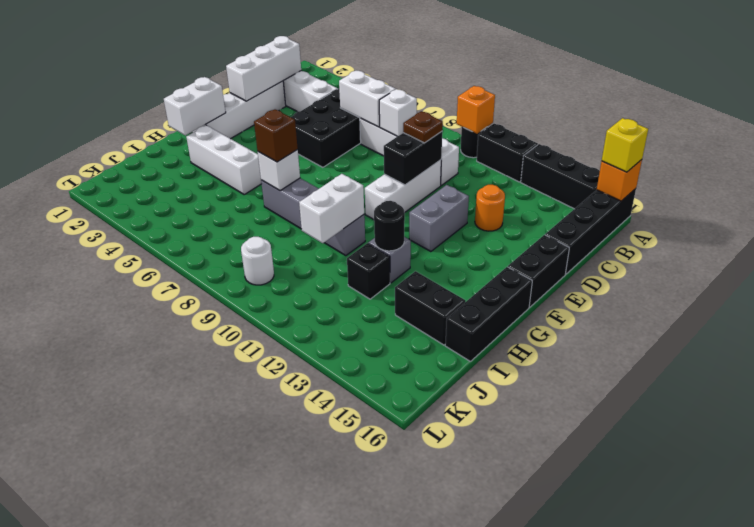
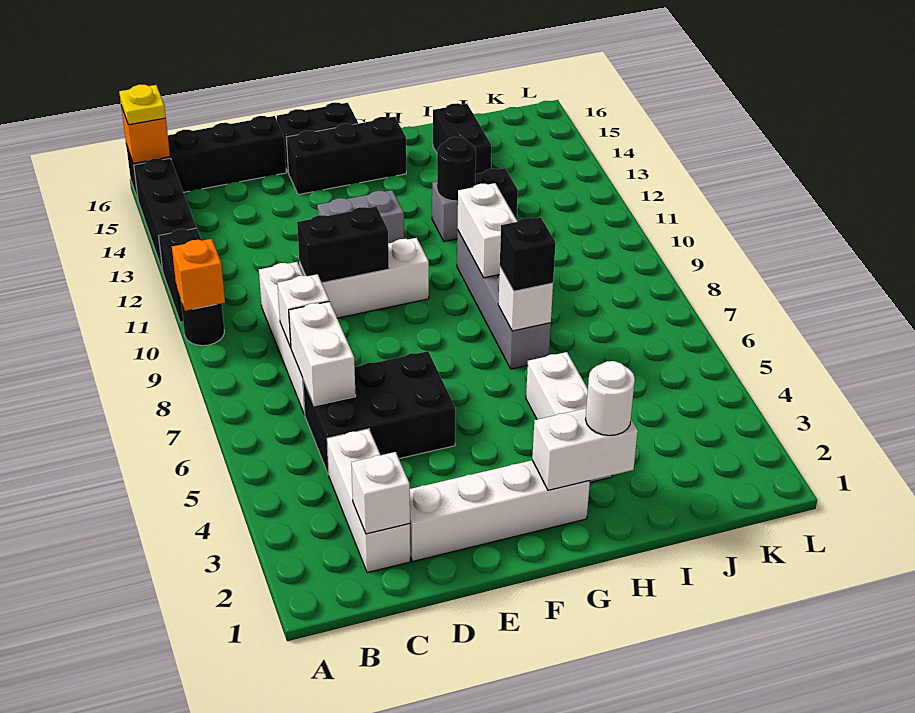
yellow 1x1 brick [602,118,648,172] -> yellow 1x1 plate [119,85,166,125]
white 1x3 brick [226,36,301,101] -> white 1x1 brick [351,452,410,534]
brown 1x1 plate [403,111,443,143] -> none
orange 1x1 round brick [475,185,505,231] -> none
black 1x3 brick [445,267,532,362] -> black 1x3 brick moved to [286,117,406,195]
brown 1x1 brick [254,109,298,162] -> black 1x1 brick [500,217,556,291]
white 1x2 brick [299,174,364,243] -> white 1x2 brick turned to [458,183,518,278]
white 1x1 round brick [241,237,274,285] -> white 1x1 round brick moved to [586,361,635,436]

